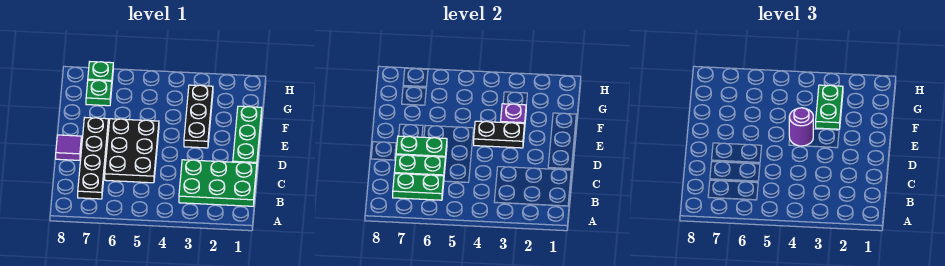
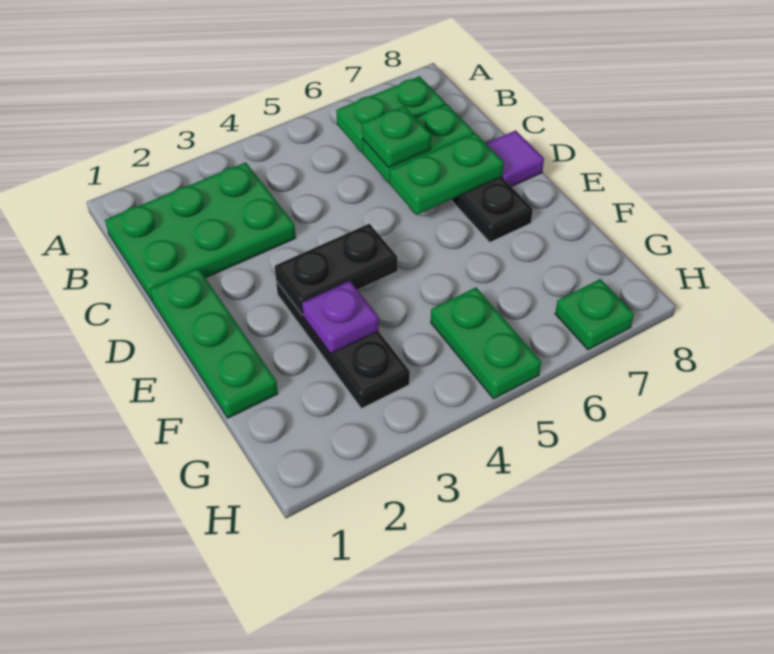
black 2x3 plate [105,119,159,183] -> none
purple 1x1 round brick [789,108,813,146] -> none
green 1x2 plate [816,85,843,129] -> green 1x2 plate moved to [431,288,541,399]
green 1x1 plate [86,80,112,106] -> green 1x1 plate moved to [362,106,431,168]

